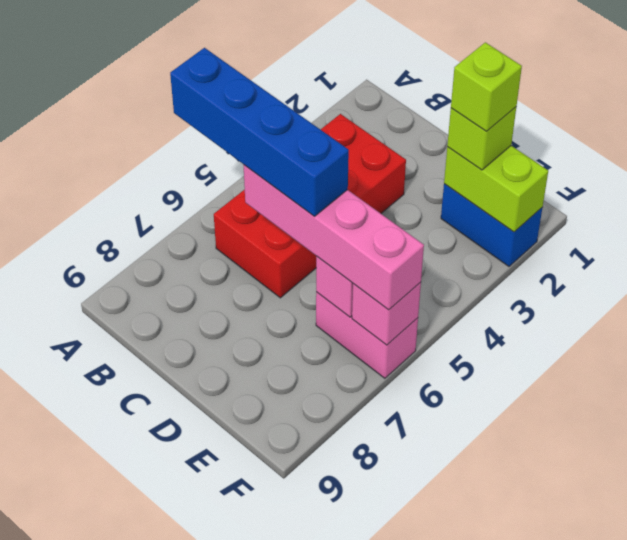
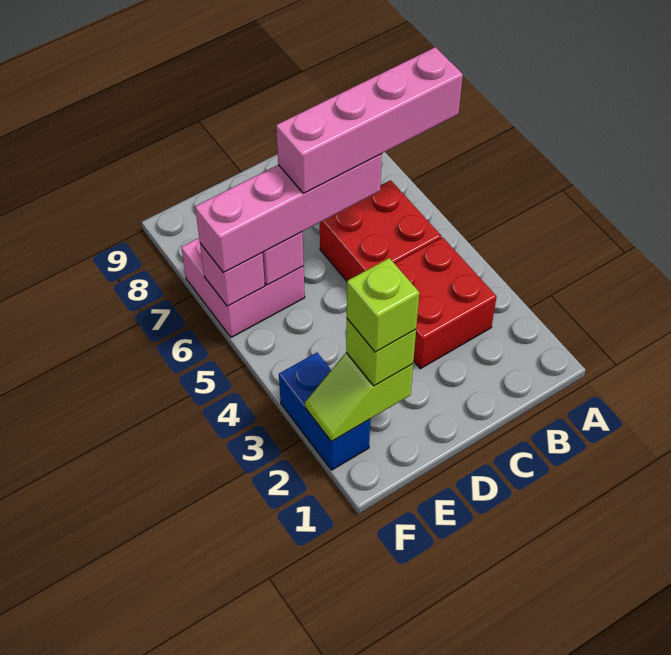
blue 1x4 brick [170,48,349,216] -> pink 1x4 brick [276,47,463,193]
blue 1x2 brick [441,184,542,266] -> blue 1x2 brick turned to [279,353,370,470]
lime 1x2 brick [444,146,548,232] -> lime 1x2 slope [305,353,413,441]
pink 1x2 brick [316,292,418,378] -> pink 2x2 brick [181,238,305,337]

